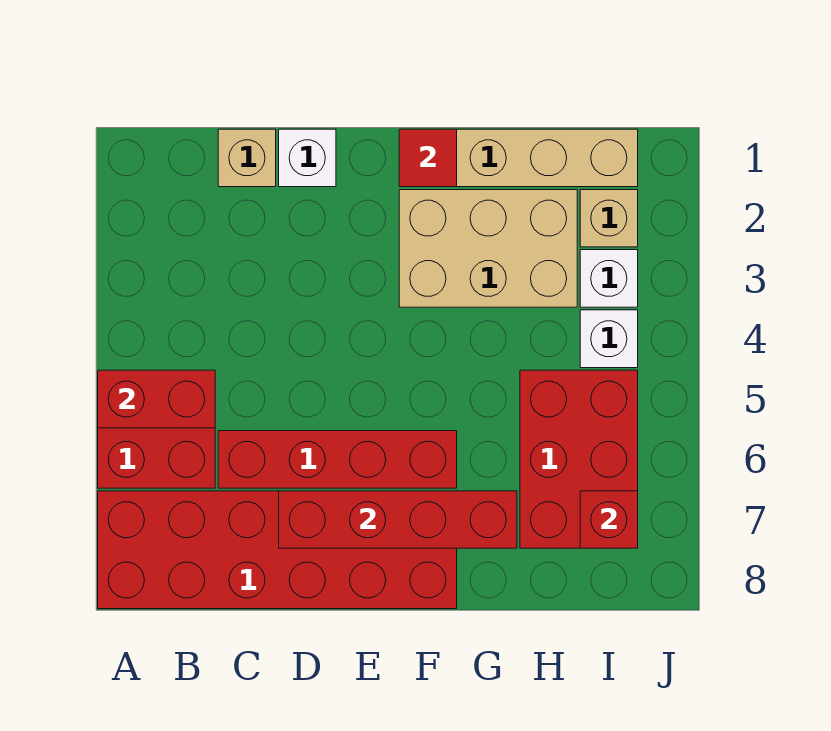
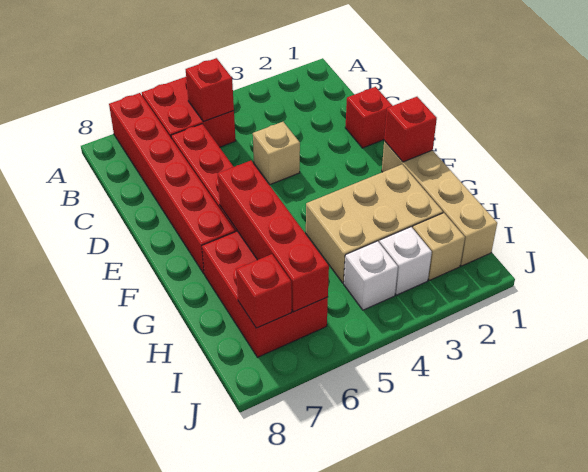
red 1x2 brick [98,370,215,428] -> red 1x1 brick [186,58,234,122]
red 2x6 brick [98,491,457,609] -> red 1x6 brick [109,93,235,274]
tan 1x1 brick [218,129,276,187] -> tan 1x1 brick moved to [253,122,300,185]
white 1x1 brick [279,129,336,187] -> red 1x1 brick [345,87,392,148]
red 1x4 brick [279,491,517,548] -> red 1x4 brick moved to [218,161,329,312]
red 1x1 tile [399,129,457,187] -> red 1x1 brick [384,97,437,162]
tan 2x3 brick [399,190,577,307] -> tan 2x3 brick turned to [306,164,443,283]
red 2x3 brick [520,370,638,548] -> red 2x3 brick turned to [202,231,328,357]

